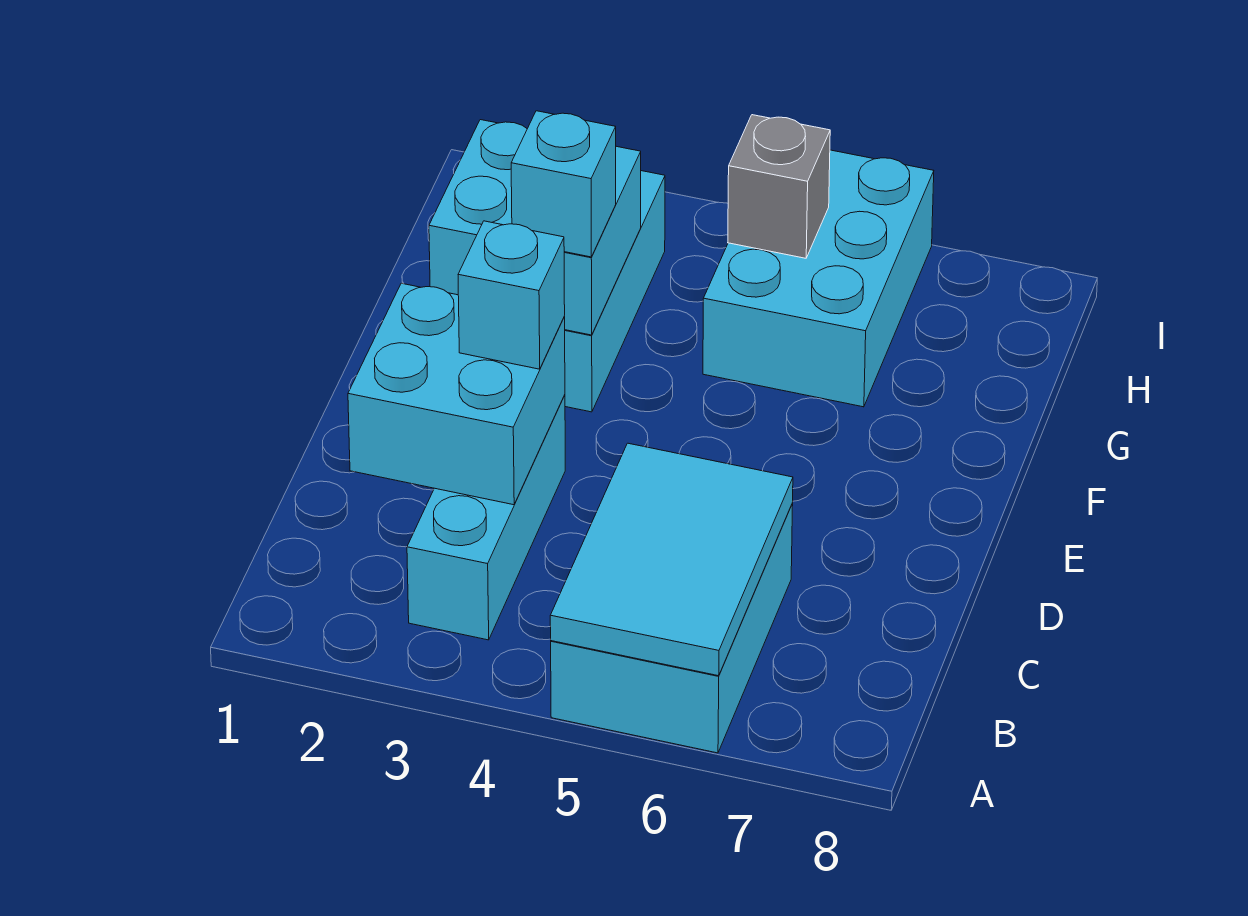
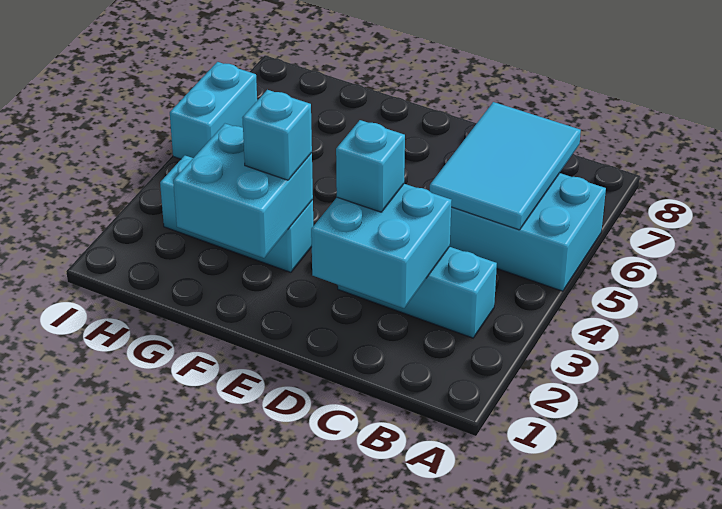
cyan 2x3 tile [550,443,793,676] -> cyan 2x3 tile turned to [430,102,581,230]
cyan 2x3 brick [703,150,934,407] -> cyan 1x2 brick [170,62,257,159]
grey 1x1 brick [728,115,830,258] -> none

